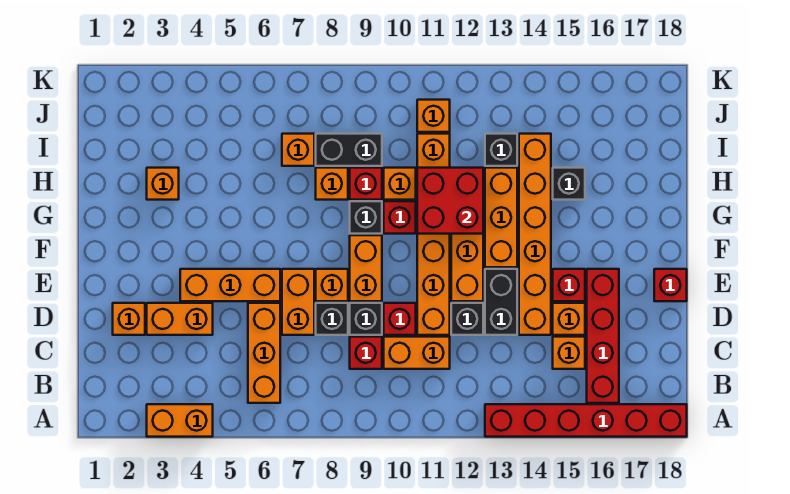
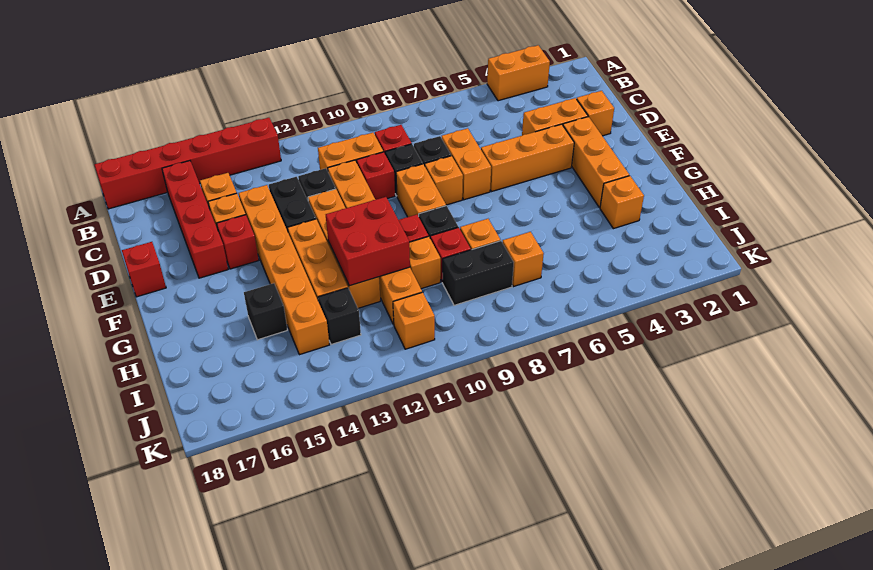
orange 1x3 brick [248,303,280,403] -> orange 1x3 brick moved to [563,117,629,208]

